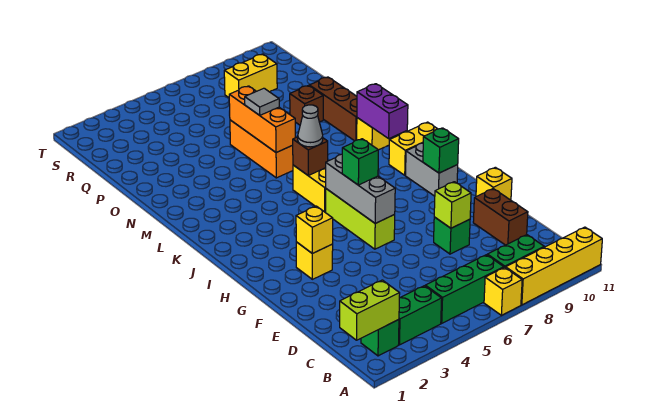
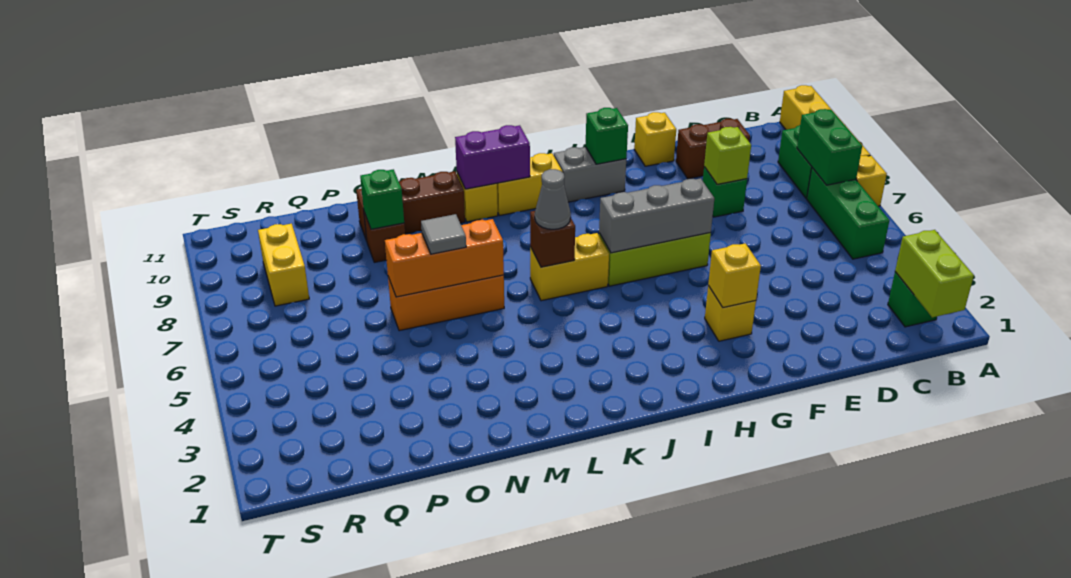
green 1x2 brick [399,286,442,345] -> green 1x2 brick moved to [797,109,862,185]
green 1x1 brick [342,139,378,185] -> green 1x1 brick moved to [360,169,404,229]
yellow 1x2 brick [389,122,437,175] -> yellow 1x2 brick turned to [497,153,562,216]

